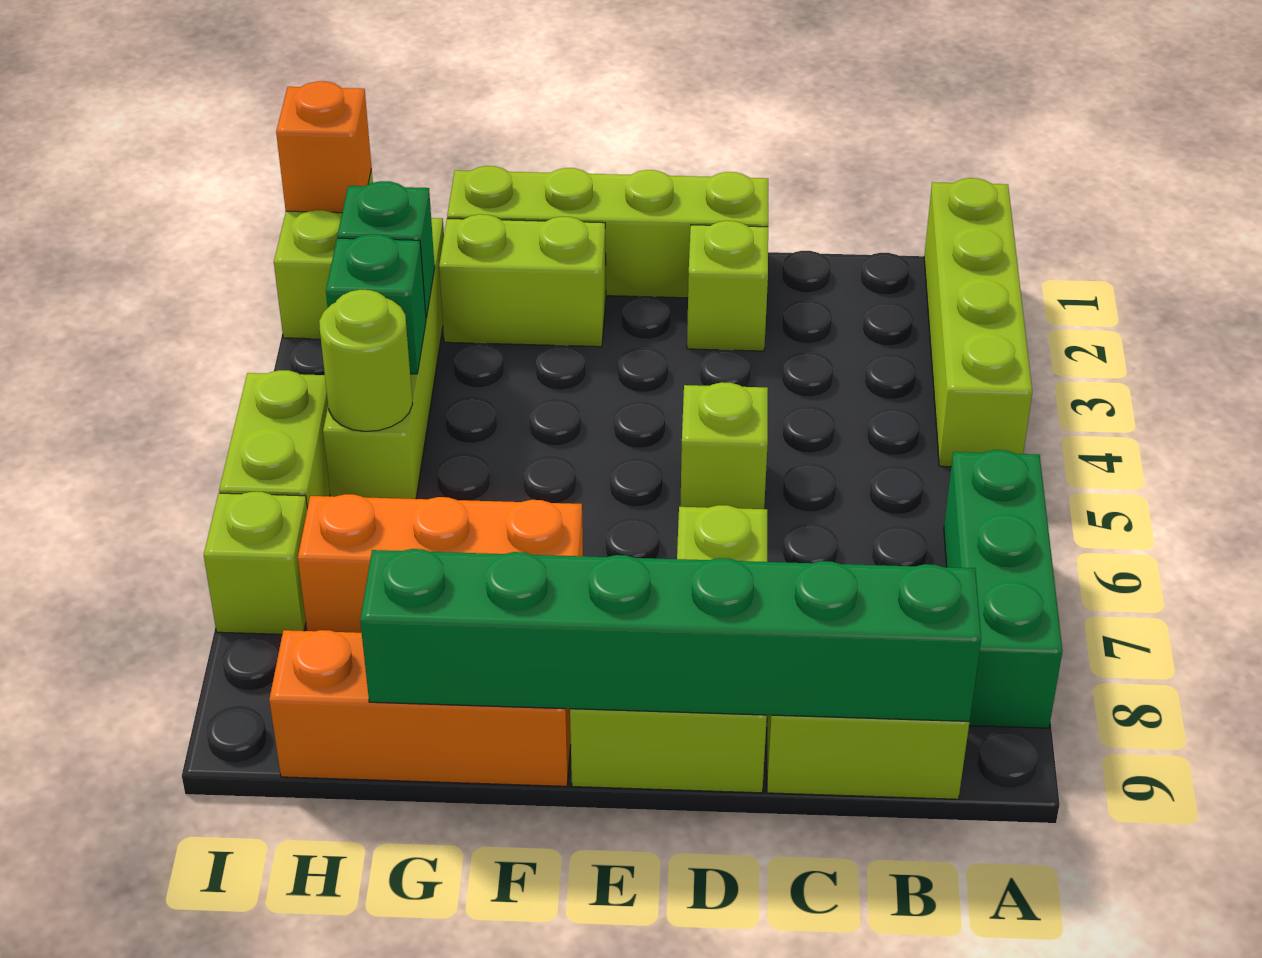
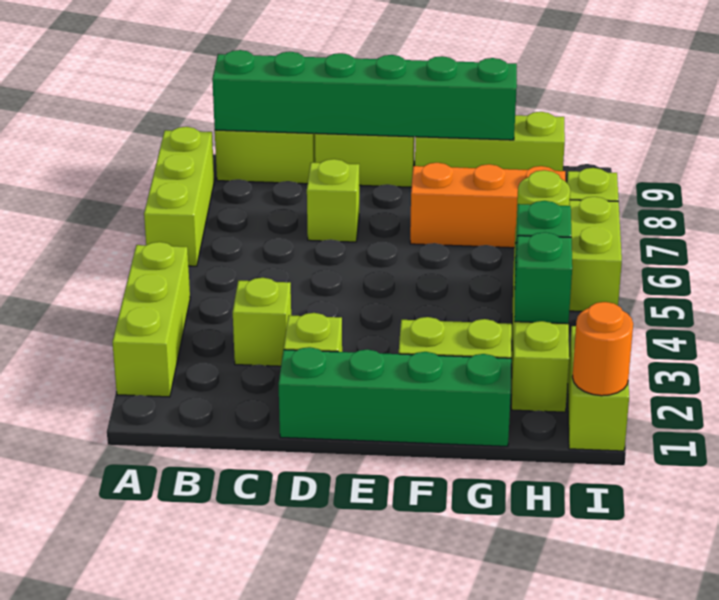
lime 1x4 brick [924,178,1032,467] -> lime 1x3 brick [112,242,190,397]
green 1x3 brick [944,450,1063,728] -> lime 1x3 brick [144,127,214,266]
lime 1x4 brick [447,166,768,298] -> green 1x4 brick [278,347,511,446]
lime 1x1 brick [680,382,768,509] -> lime 1x1 brick moved to [233,278,291,366]
orange 1x3 brick [269,630,571,786] -> lime 1x3 brick [415,112,565,171]
orange 1x1 brick [276,81,372,213] -> orange 1x1 round brick [572,302,633,396]

